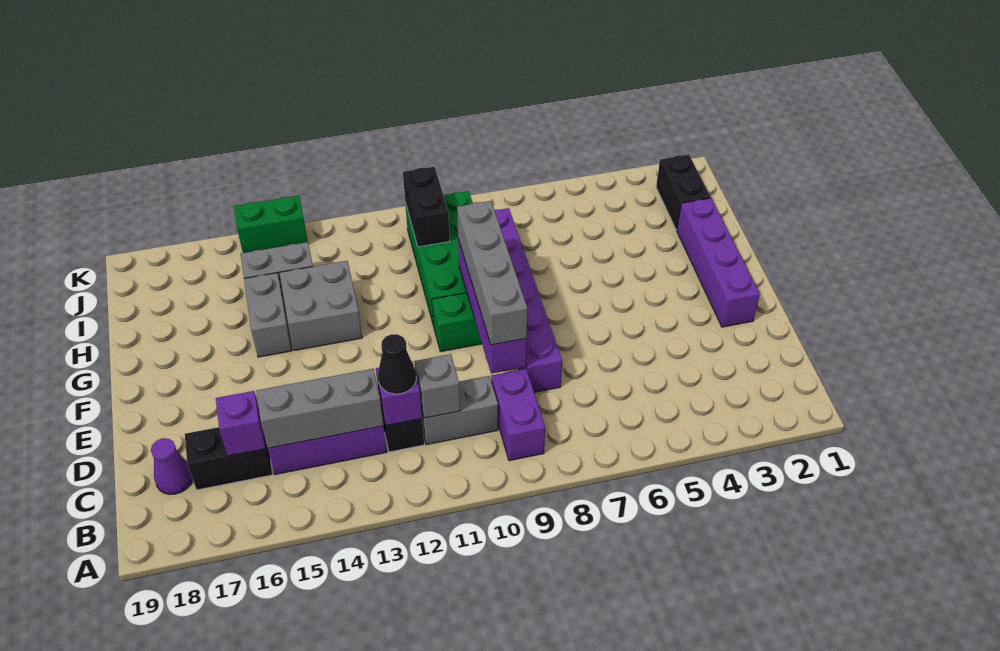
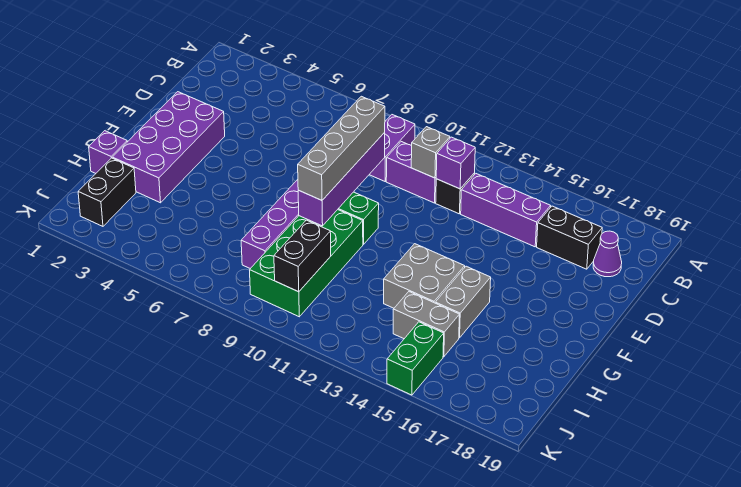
grey 1x2 brick [421,376,498,445] -> purple 1x2 brick [386,142,436,203]
black 1x1 cone [378,334,416,394] -> none
grey 1x3 brick [256,369,384,448] -> none
purple 1x1 brick [216,391,266,456] -> purple 1x1 brick moved to [89,131,127,173]
purple 1x4 brick [677,198,760,327] -> purple 2x4 brick [112,92,225,203]
green 1x2 brick [234,196,308,253] -> green 1x2 brick turned to [387,322,444,395]

